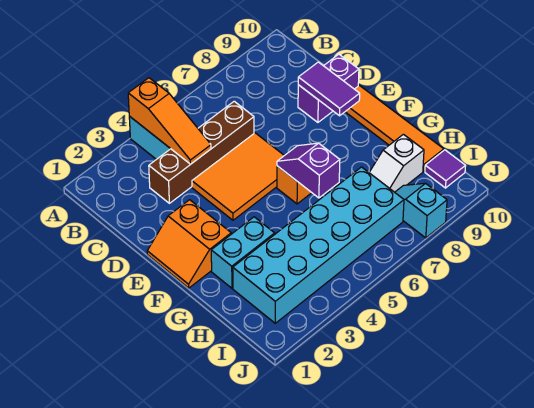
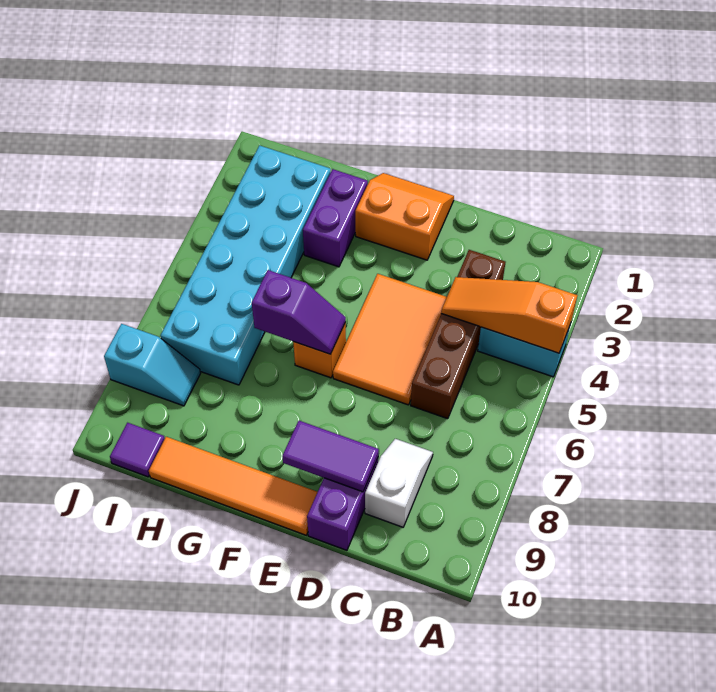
cyan 1x2 brick [211,217,275,288] -> purple 1x2 brick [303,169,368,267]
white 1x2 slope [369,134,424,192] -> white 1x2 slope moved to [365,439,433,527]

